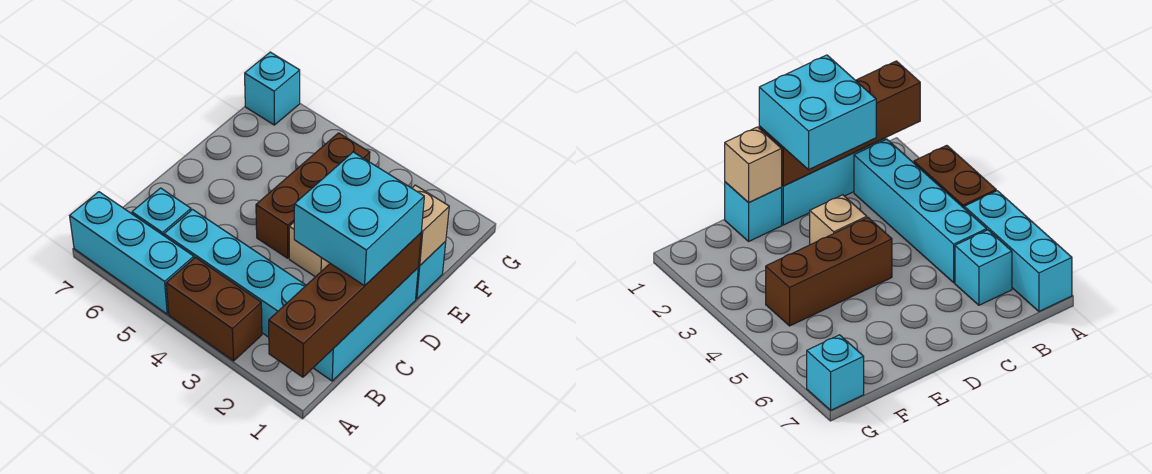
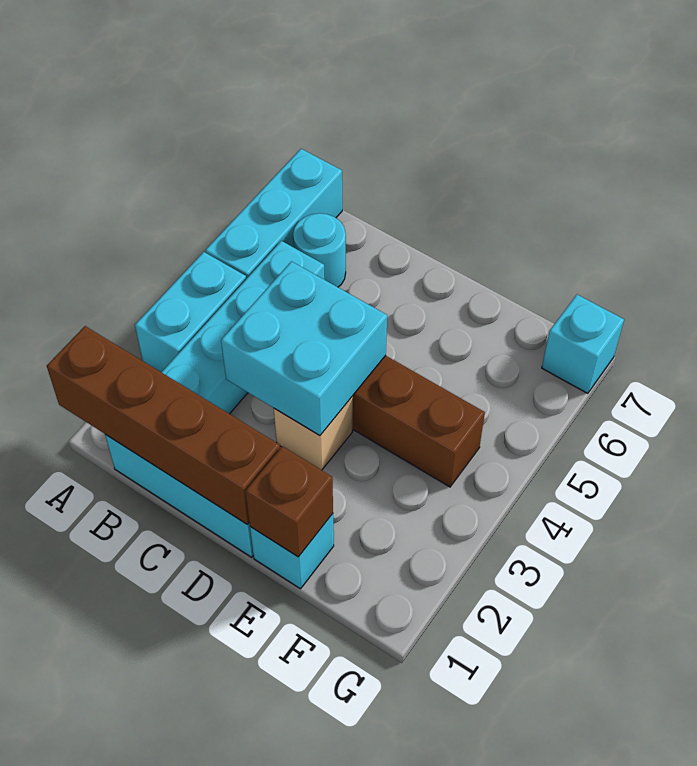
brown 1x2 brick [166,257,262,361] -> cyan 1x2 brick [135,252,246,372]
cyan 1x1 brick [132,188,191,236] -> cyan 1x1 round brick [293,213,346,287]
cyan 2x2 brick [294,152,424,286] -> cyan 2x2 brick moved to [221,261,387,436]
tan 1x1 brick [412,185,449,266] -> brown 1x1 brick [245,446,333,557]

